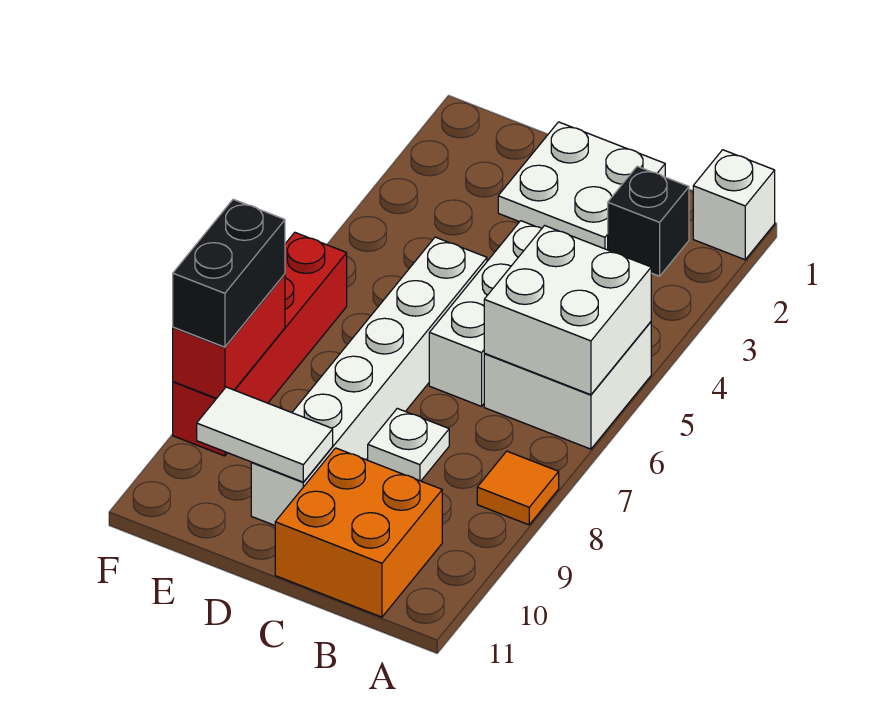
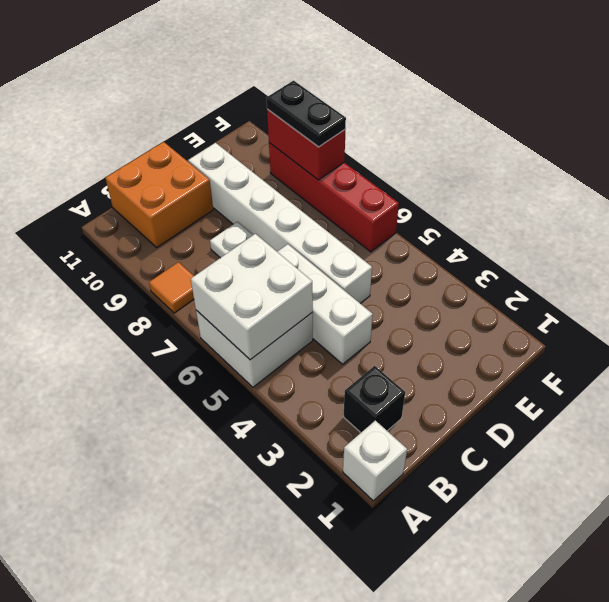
white 2x2 plate [498,122,665,250] -> none
white 1x2 tile [197,387,333,482] -> none
black 1x2 brick [173,199,285,347] -> black 1x2 plate [267,81,346,147]

